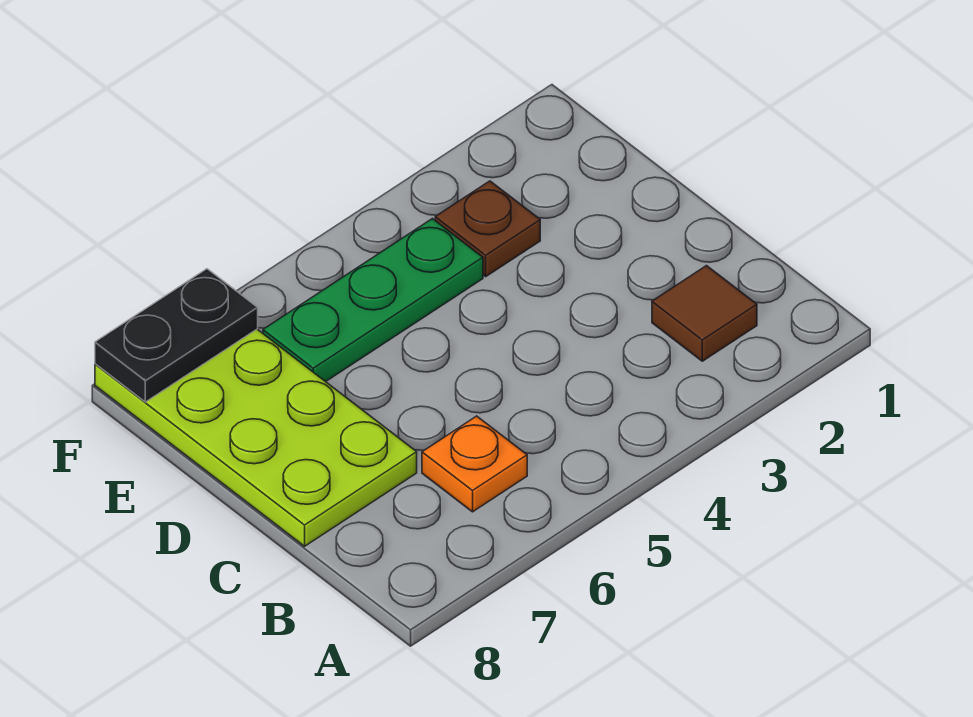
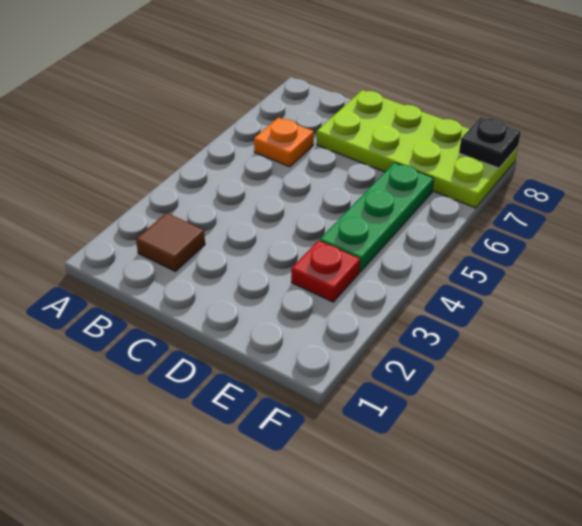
brown 1x1 plate [435,181,540,276] -> red 1x1 plate [291,241,360,302]
black 1x2 plate [95,269,258,402] -> black 1x1 plate [459,117,521,168]

